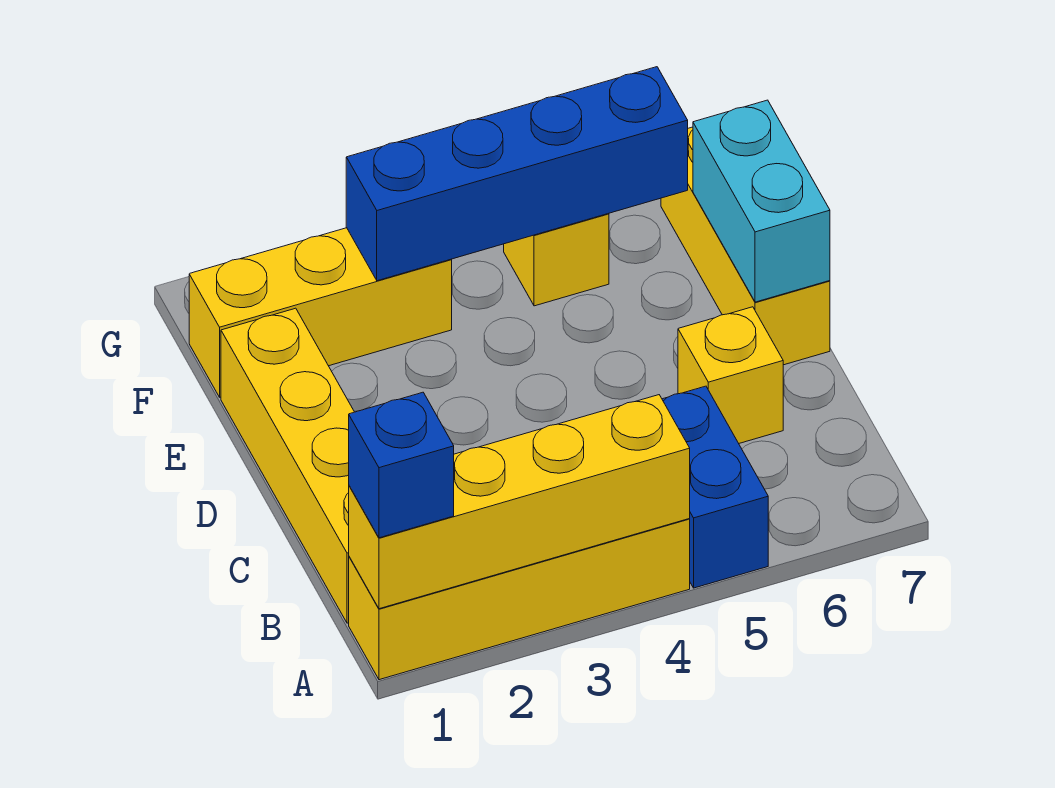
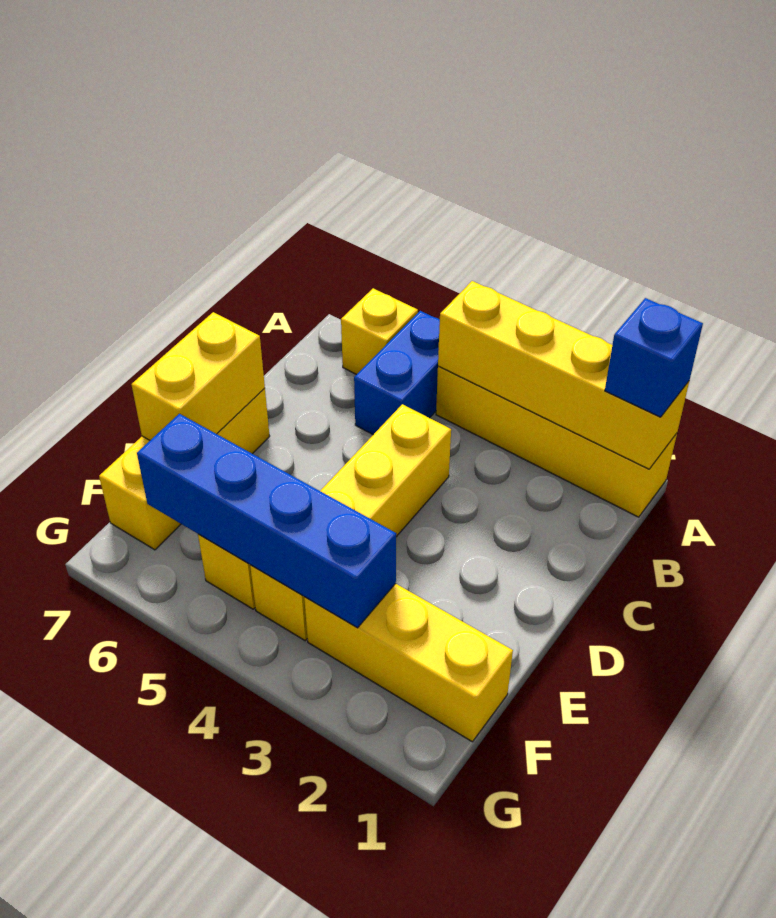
yellow 1x4 brick [221,308,354,623] -> yellow 1x4 brick moved to [250,404,451,641]
yellow 1x1 brick [678,307,783,443] -> yellow 1x1 brick moved to [341,288,418,375]
cyan 1x2 brick [693,100,830,302] -> yellow 1x2 brick [131,312,265,440]

